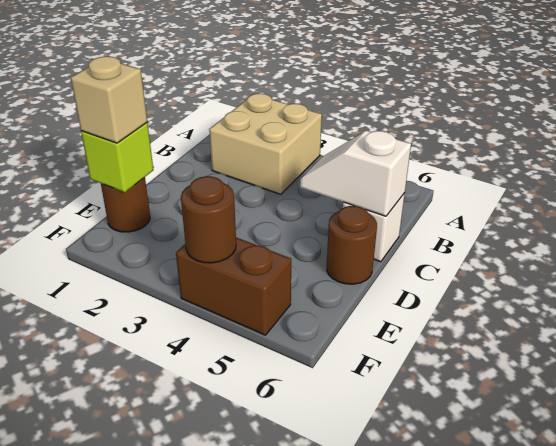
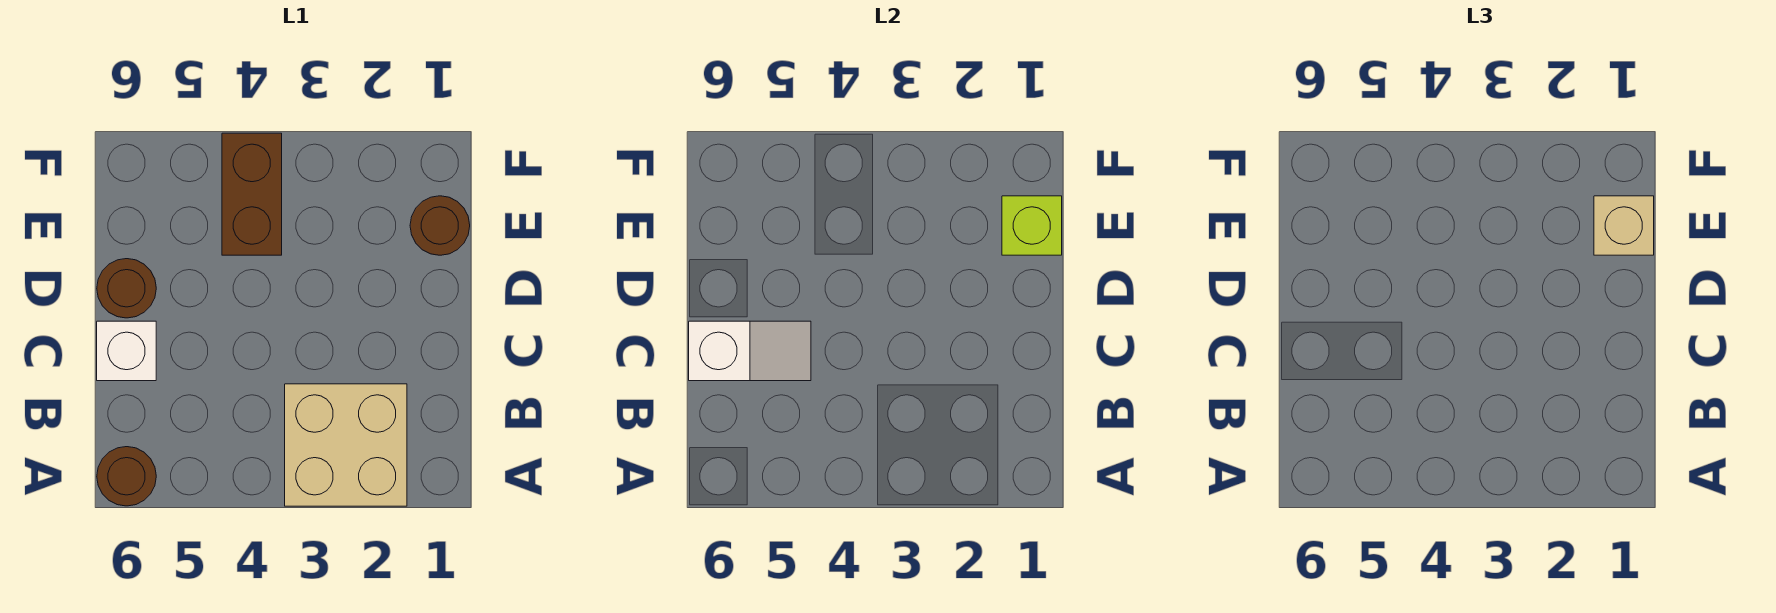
brown 1x2 brick [176,238,291,335] -> brown 1x2 brick turned to [222,133,282,255]
brown 1x1 round brick [181,176,236,263] -> brown 1x1 round brick moved to [97,447,156,506]

